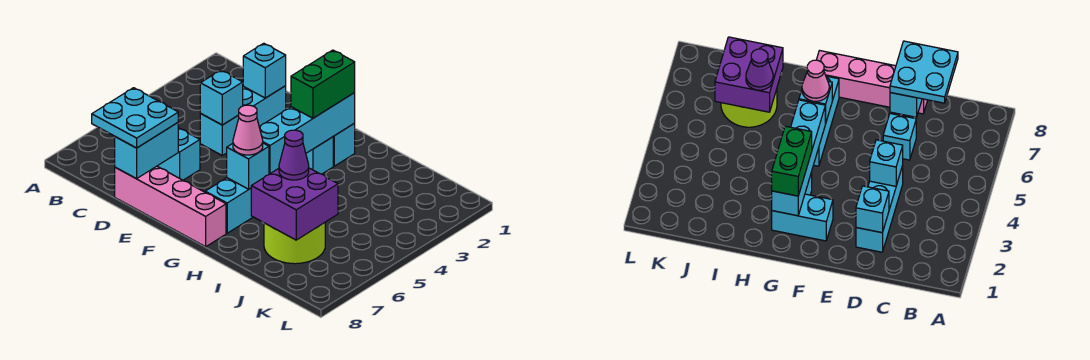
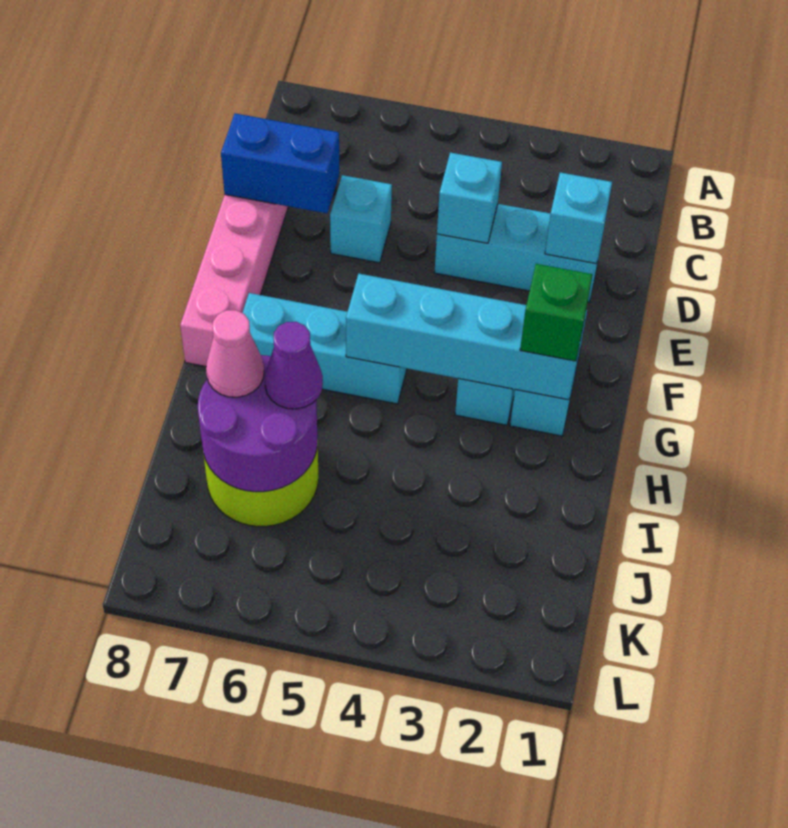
cyan 2x2 plate [92,88,178,148] -> none
cyan 1x2 brick [115,123,178,179] -> blue 1x2 brick [221,113,339,213]
green 1x2 brick [291,50,355,118] -> green 1x1 brick [520,264,593,361]
cyan 1x1 brick [227,143,269,189] -> none
pink 1x1 cone [233,105,263,155] -> pink 1x1 cone moved to [206,310,264,397]
purple 2x2 brick [251,168,338,240] -> purple 2x2 round brick [198,355,317,492]

